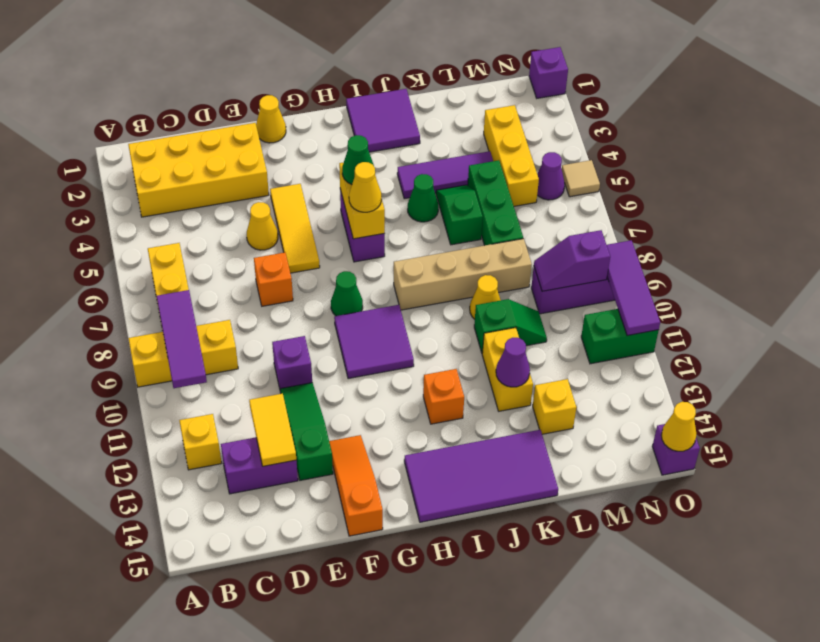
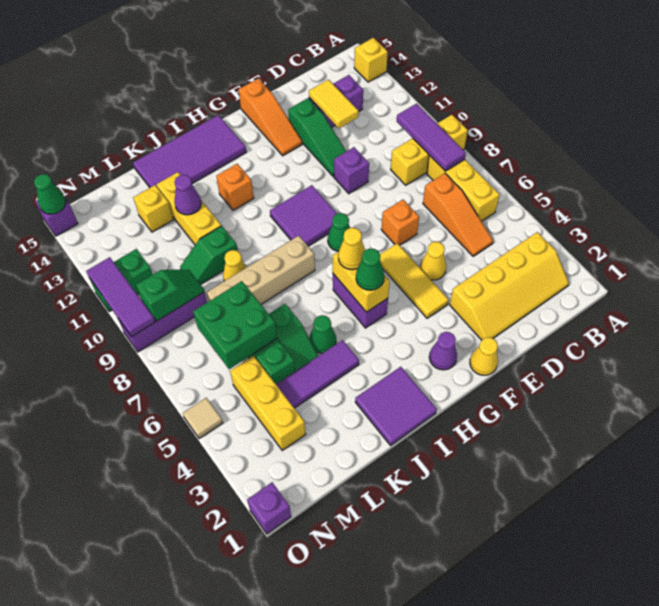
yellow 2x4 brick [128,123,269,217] -> yellow 2x4 slope [450,232,569,340]
yellow 1x1 brick [179,414,222,470] -> yellow 1x1 brick moved to [354,38,388,82]
none -> orange 1x3 slope [423,173,493,256]
yellow 1x2 brick [482,328,533,411] -> yellow 1x3 brick [156,172,221,245]
none -> green 2x2 brick [193,281,277,369]
purple 1x2 slope [534,230,610,291] -> green 1x2 slope [136,270,204,321]
purple 1x1 cone [537,152,565,200] -> purple 1x1 cone moved to [429,332,457,370]
yellow 1x1 cone [661,402,697,451] -> green 1x1 cone [34,174,66,214]

